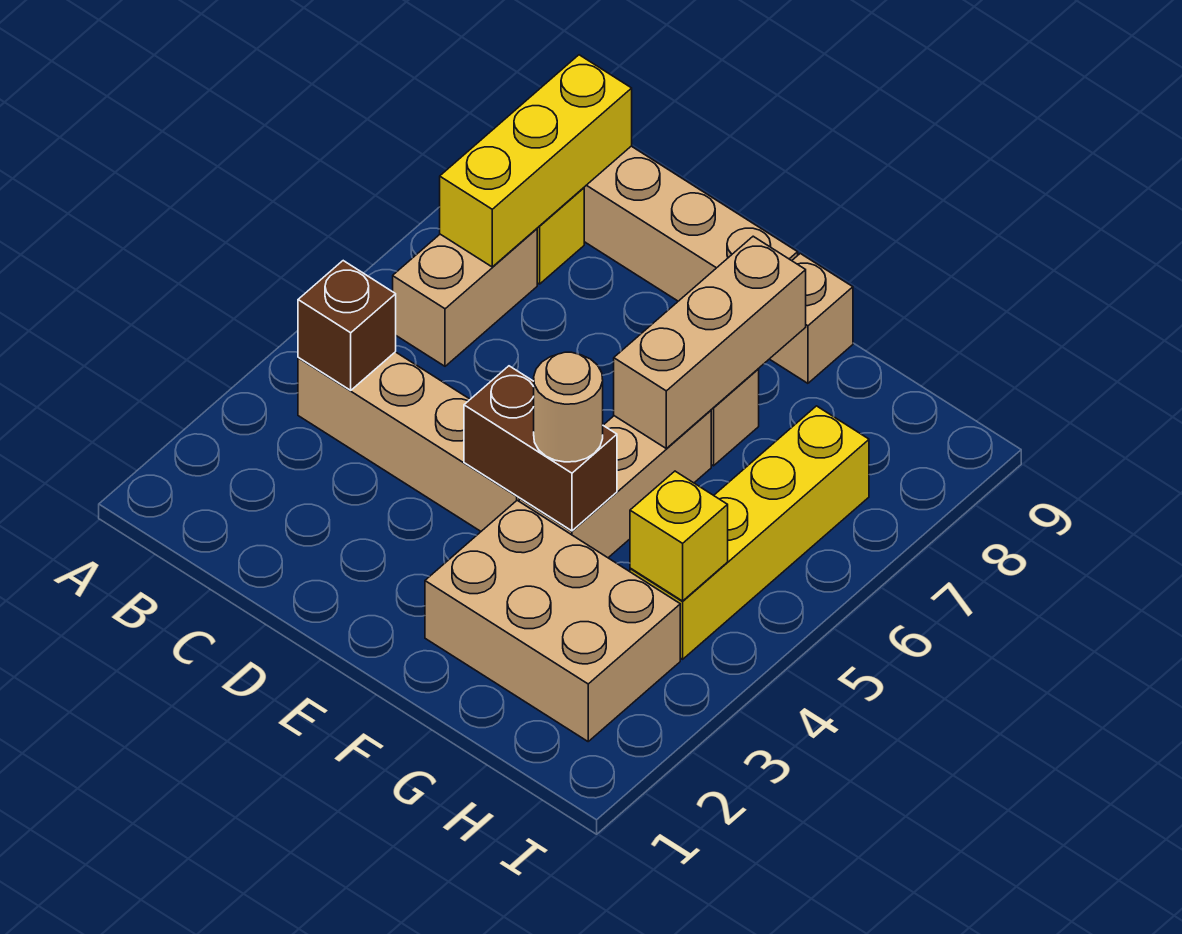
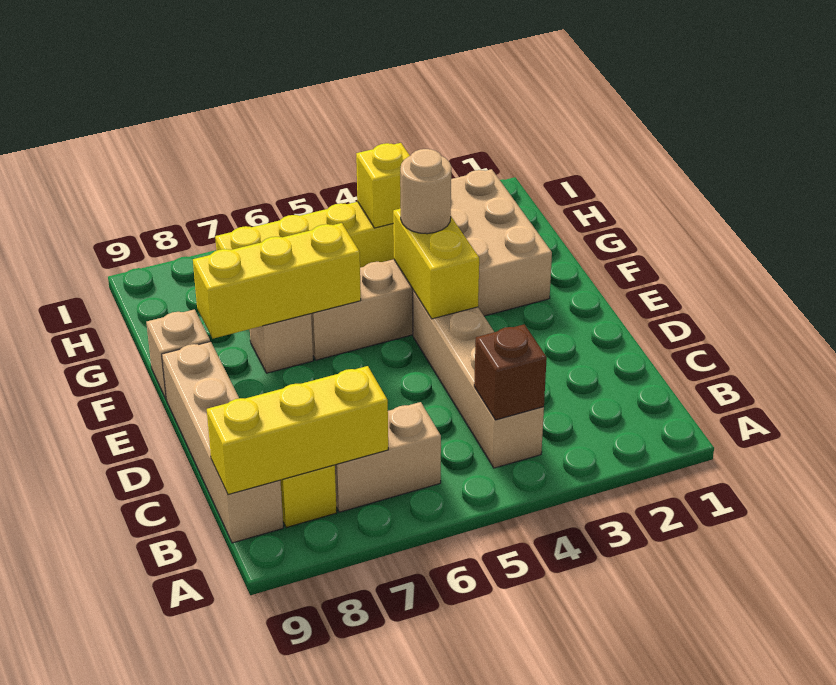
brown 1x2 brick [464,366,617,531] -> yellow 1x2 brick [393,208,479,319]
tan 1x3 brick [614,236,806,448] -> yellow 1x3 brick [193,223,361,338]

